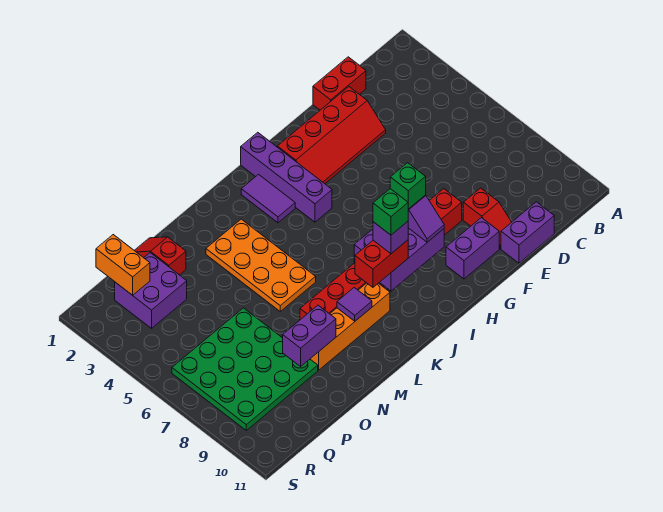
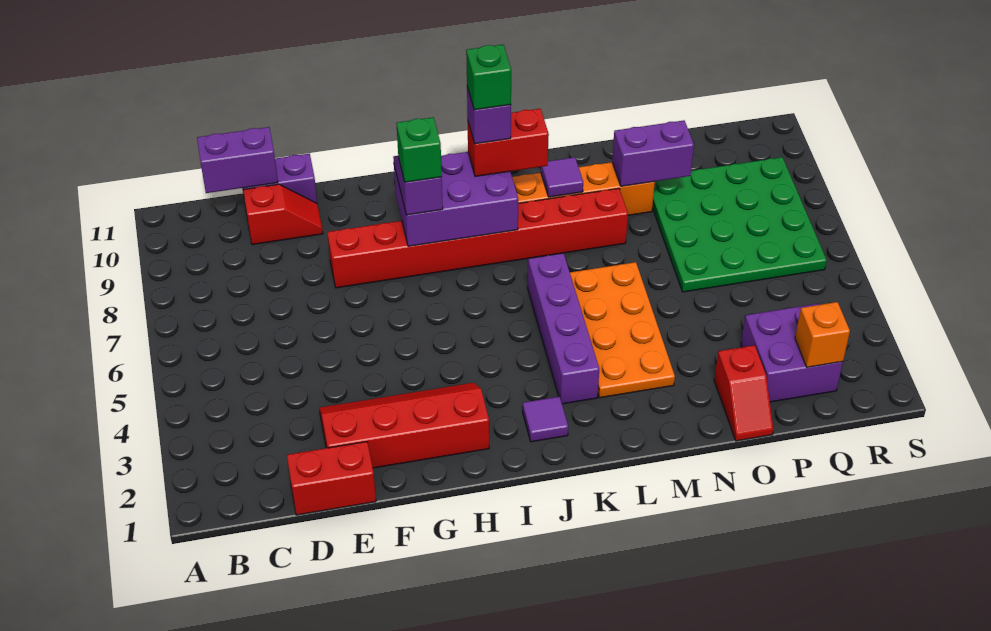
red 1x2 slope [463,188,512,249] -> red 1x2 slope turned to [243,184,323,245]
purple 1x2 brick [446,218,499,279] -> purple 1x2 brick moved to [197,127,278,193]
purple 1x4 brick [241,132,332,222] -> purple 1x4 brick moved to [528,253,599,404]
purple 1x2 tile [241,175,295,223] -> purple 1x1 tile [523,397,568,442]
orange 1x2 brick [96,235,150,295] -> orange 1x1 brick [795,302,850,367]

